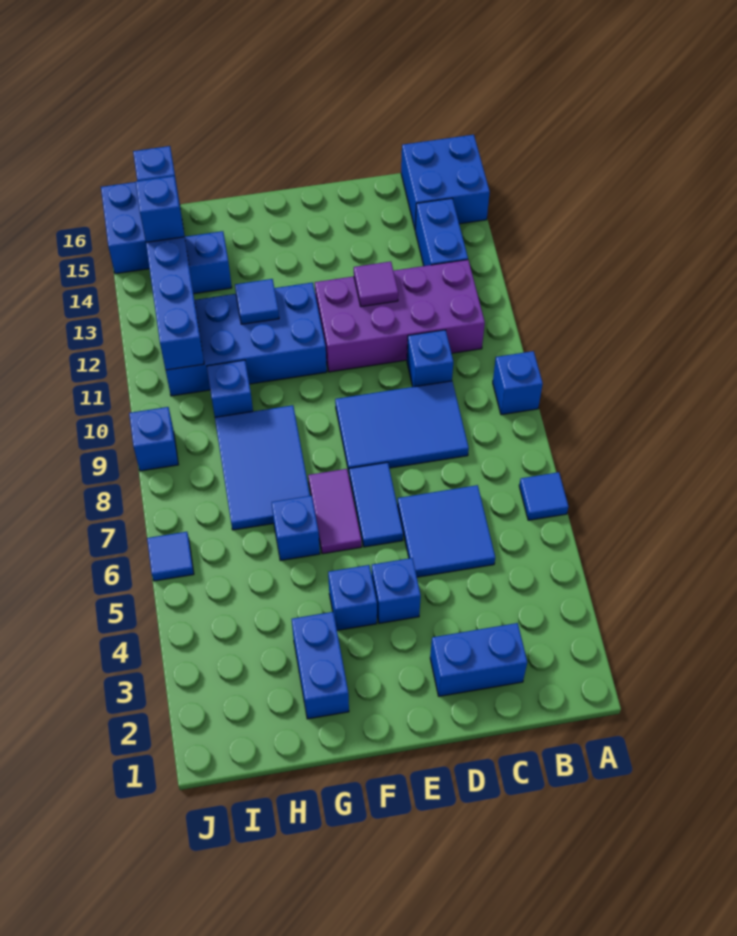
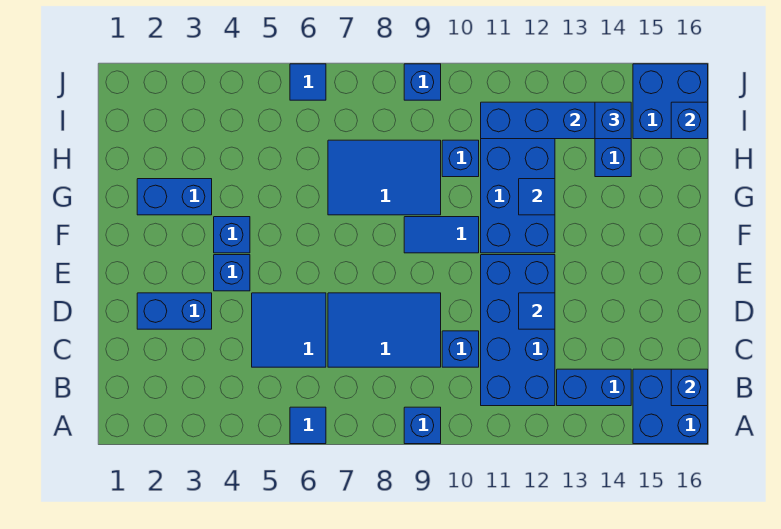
purple 2x4 brick [315,260,485,372] -> blue 2x4 brick [481,255,555,406]
blue 1x2 brick [430,623,527,696] -> blue 1x2 brick turned to [137,293,212,329]
blue 2x3 tile [335,381,469,472] -> blue 2x3 tile turned to [328,293,441,367]
purple 1x1 tile [354,262,398,307] -> blue 1x1 tile [519,293,555,329]
blue 1x2 tile [349,462,403,547] -> blue 1x2 tile moved to [404,217,479,253]
purple 1x2 tile [308,469,362,554] -> none
blue 1x1 brick [272,496,320,561] -> blue 1x1 brick moved to [671,369,708,406]

